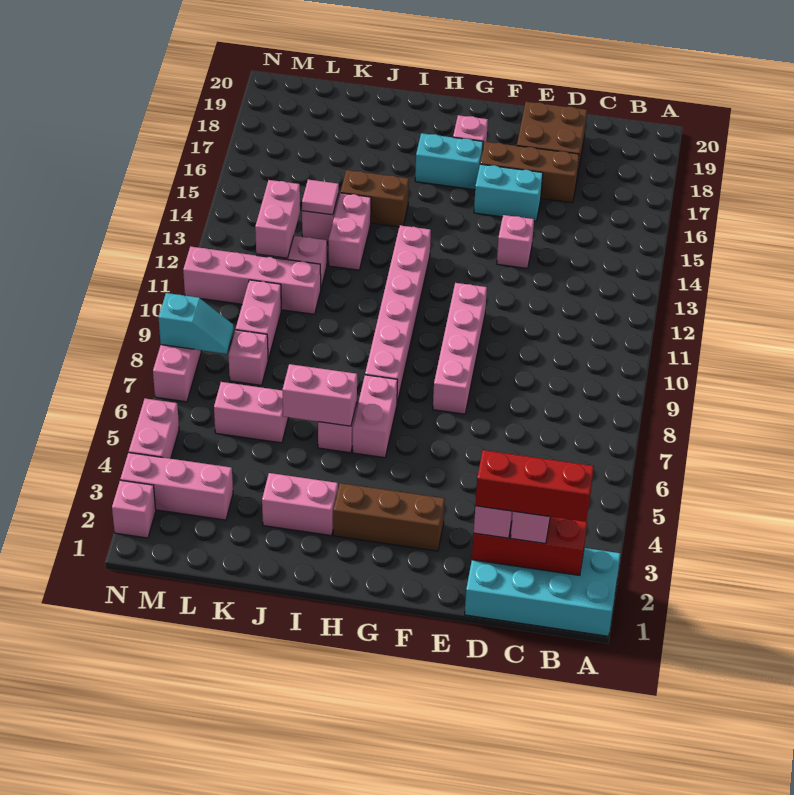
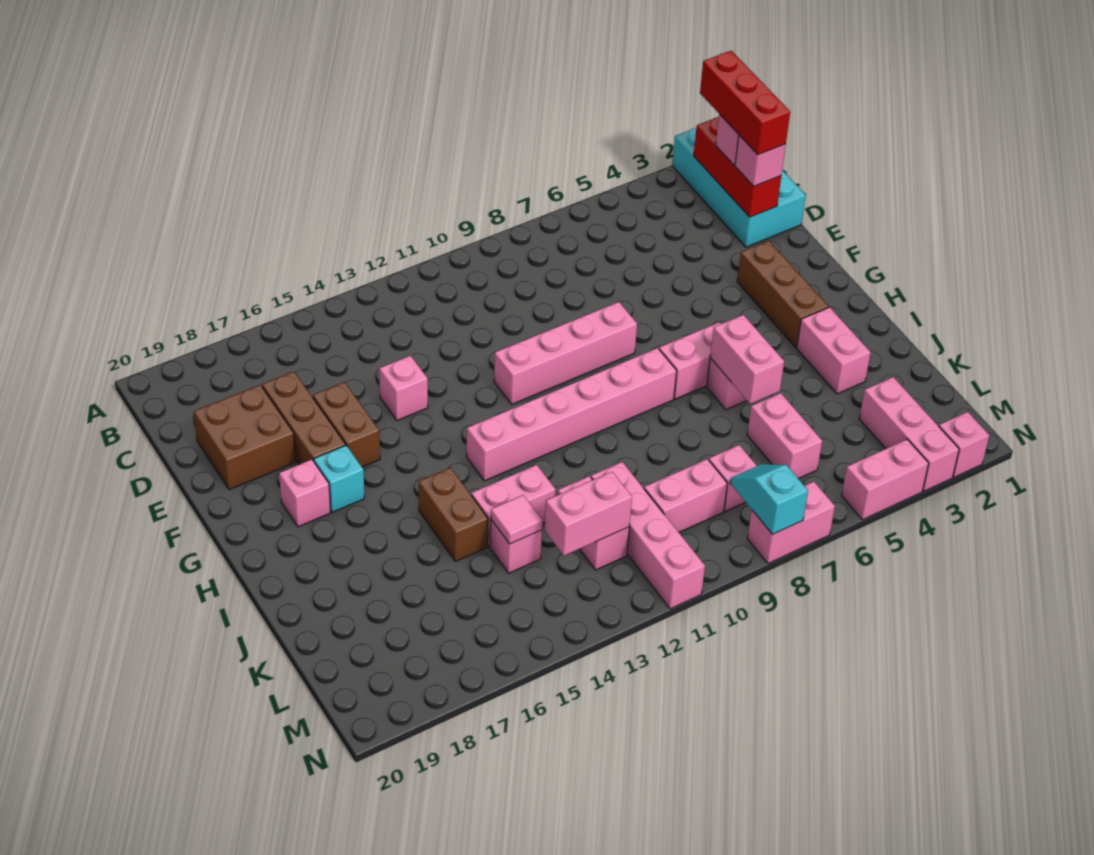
cyan 1x2 brick [474,164,543,221] -> brown 1x2 brick [313,382,380,467]
cyan 1x2 brick [415,133,483,190] -> cyan 1x1 brick [314,445,364,512]

